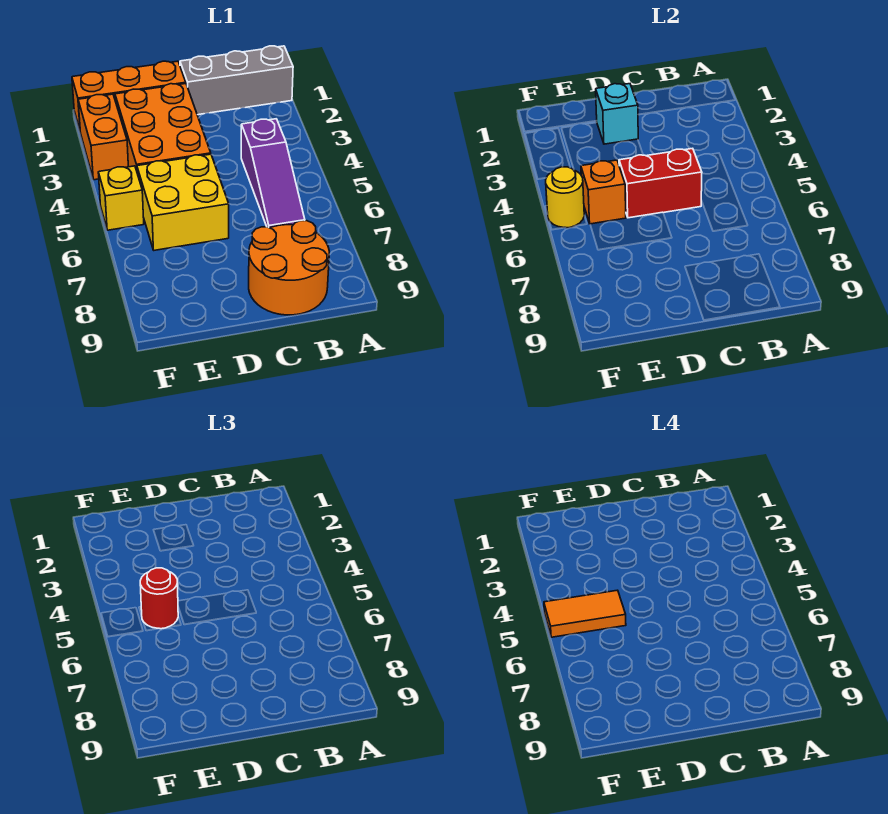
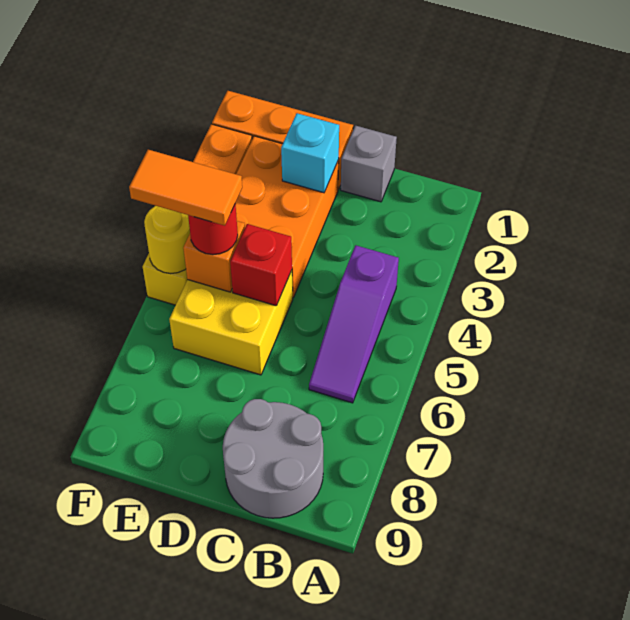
grey 1x3 brick [180,46,293,115] -> grey 1x1 brick [341,126,397,202]
orange 2x2 round brick [249,221,329,315] -> grey 2x2 round brick [223,399,323,518]
red 1x2 brick [619,148,702,218] -> red 1x1 brick [230,224,292,306]

